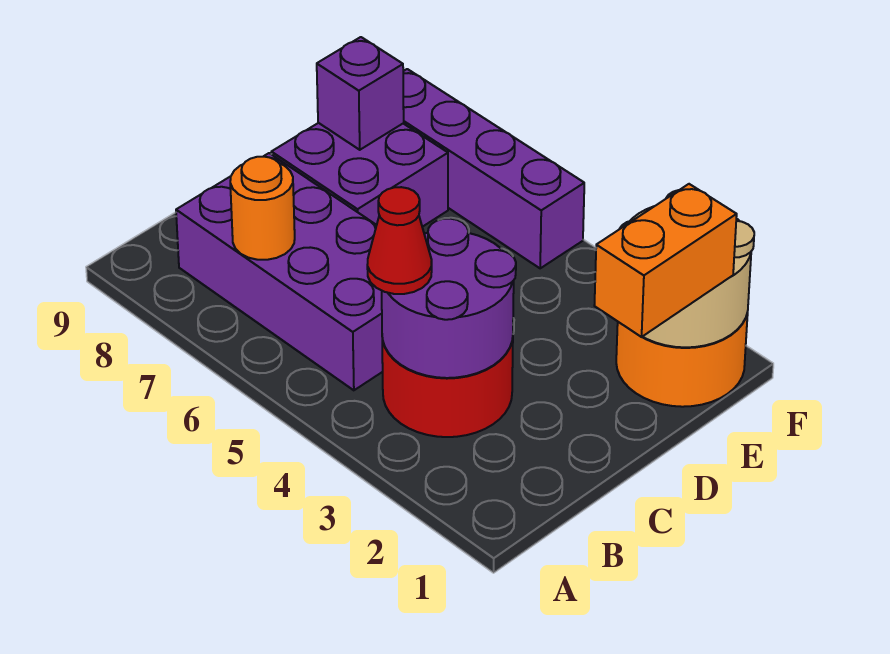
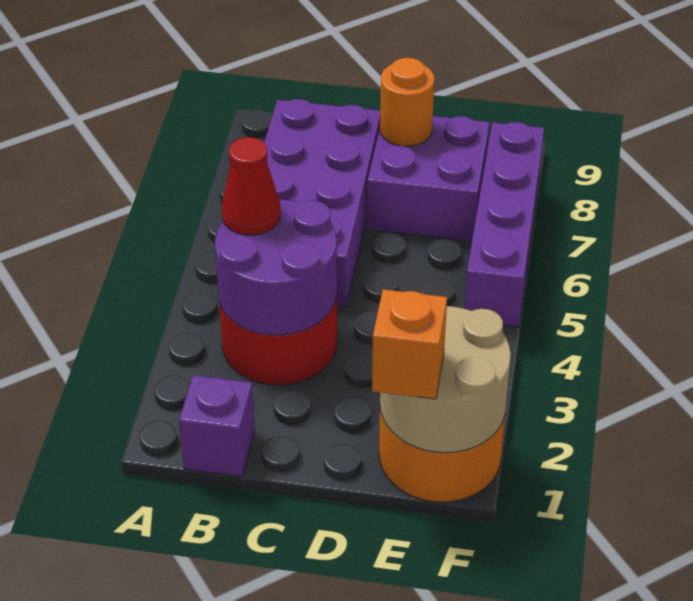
orange 1x1 round brick [230,157,295,260] -> orange 1x1 round brick moved to [380,58,434,146]
orange 1x2 brick [594,184,737,337] -> orange 1x1 brick [372,289,447,399]
purple 1x1 brick [317,37,404,150] -> purple 1x1 brick moved to [179,375,255,477]

